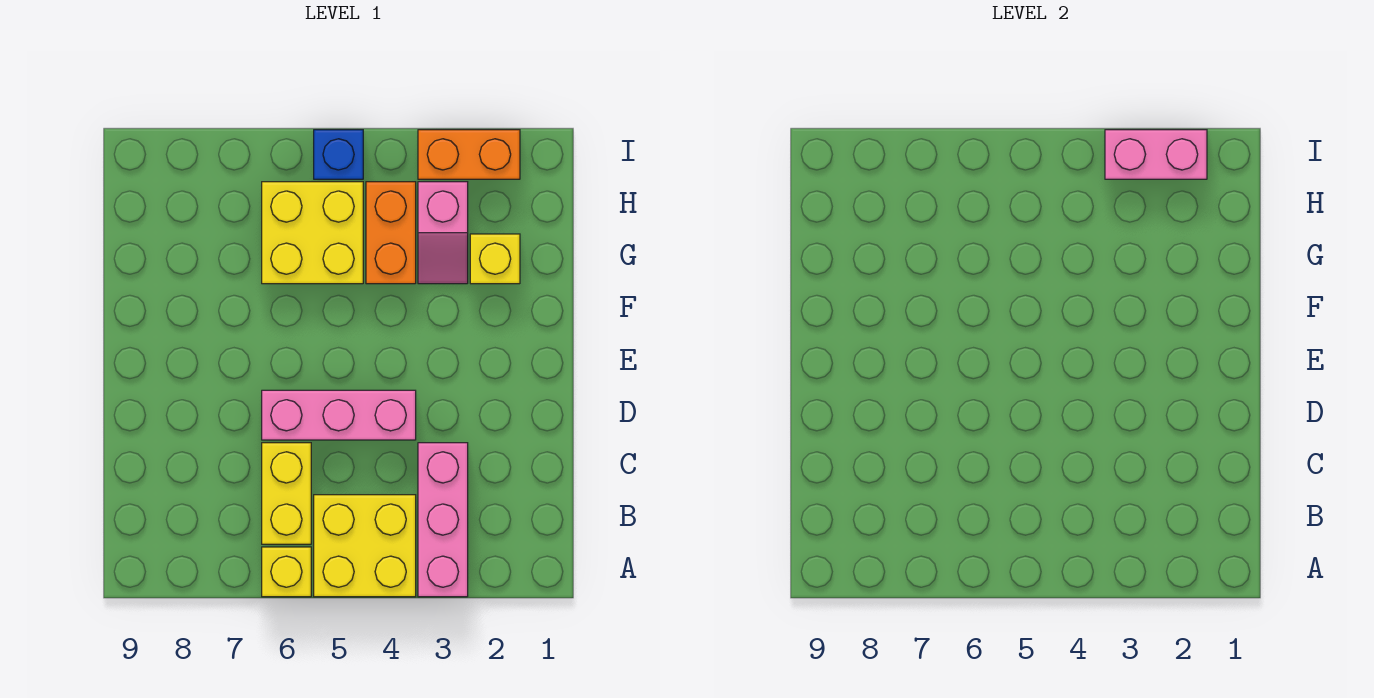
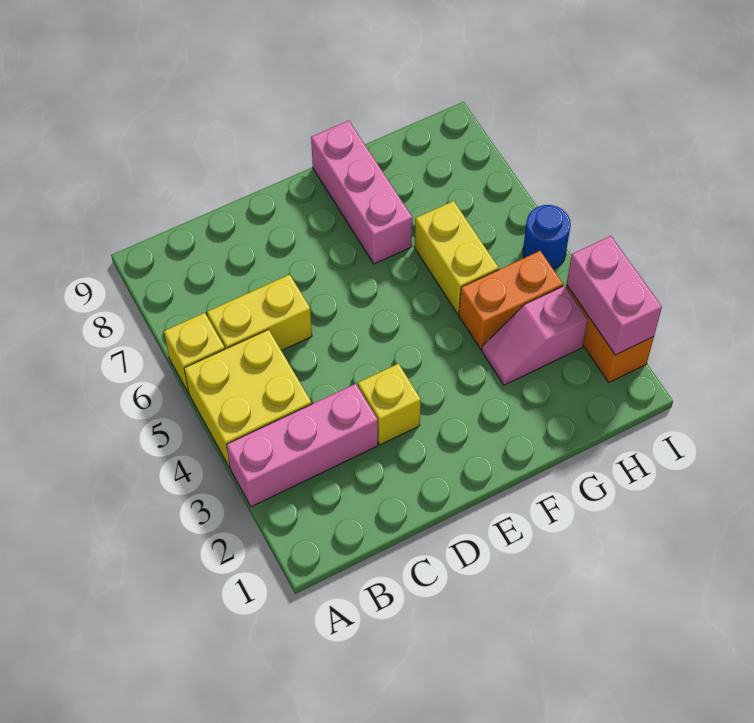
pink 1x3 brick [262,390,416,440] -> pink 1x3 brick moved to [311,121,412,264]
yellow 1x1 brick [470,234,520,284] -> yellow 1x1 brick moved to [358,364,421,445]
yellow 2x2 brick [262,182,363,284] -> yellow 1x2 brick [414,201,499,314]
blue 1x1 brick [314,130,363,179] -> blue 1x1 round brick [523,205,571,269]

